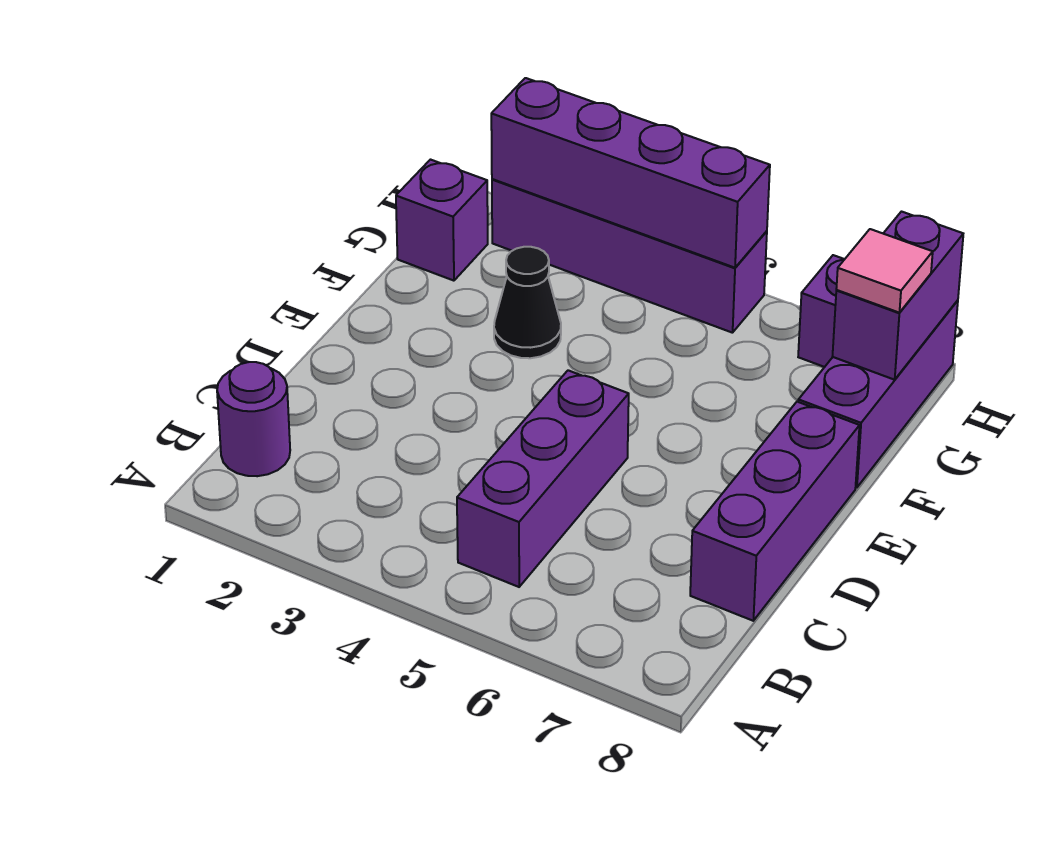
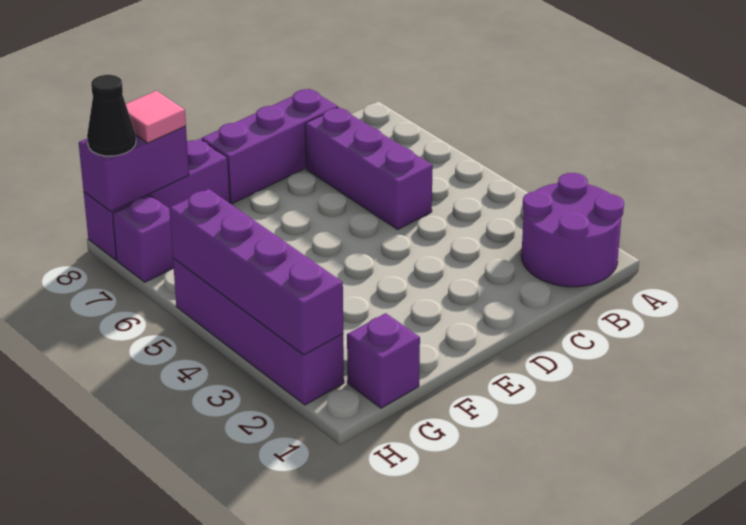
purple 1x1 round brick [217,362,290,476] -> purple 2x2 round brick [521,173,624,287]
purple 1x3 brick [457,370,629,587] -> purple 1x3 brick turned to [305,107,433,229]
black 1x1 cone [494,247,561,358] -> black 1x1 cone moved to [87,75,136,156]

